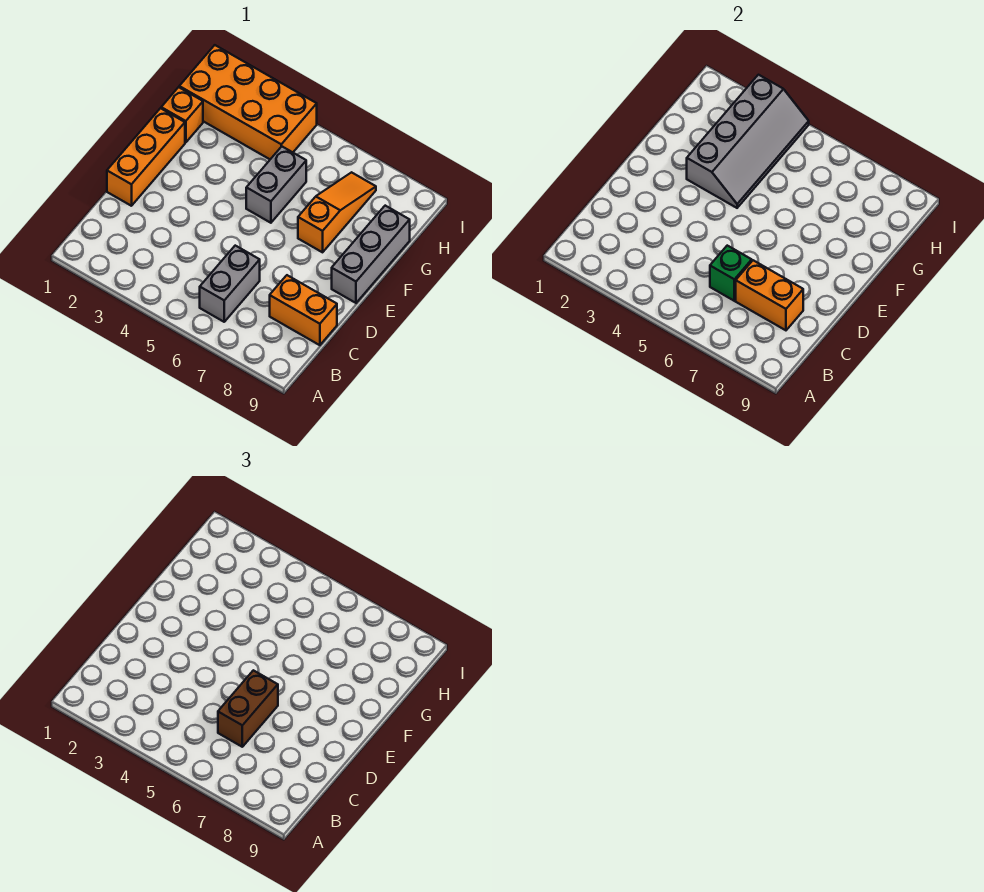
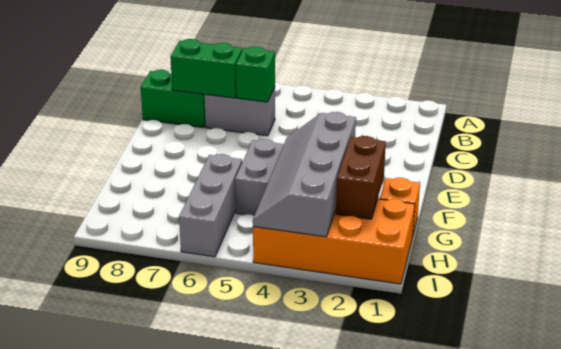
grey 1x2 brick [200,246,260,322] -> grey 1x2 brick turned to [204,87,275,136]
brown 1x2 brick [218,670,278,747] -> brown 1x2 brick moved to [336,136,386,219]
orange 1x2 brick [736,260,803,330] -> green 1x2 brick [170,39,242,98]
orange 1x2 brick [270,275,337,345] -> green 1x2 brick [141,70,205,128]
orange 1x3 brick [107,108,185,206] -> none
grey 1x3 brick [332,206,410,303] -> grey 1x3 brick moved to [179,154,242,257]
orange 1x3 slope [298,172,376,252] -> none

